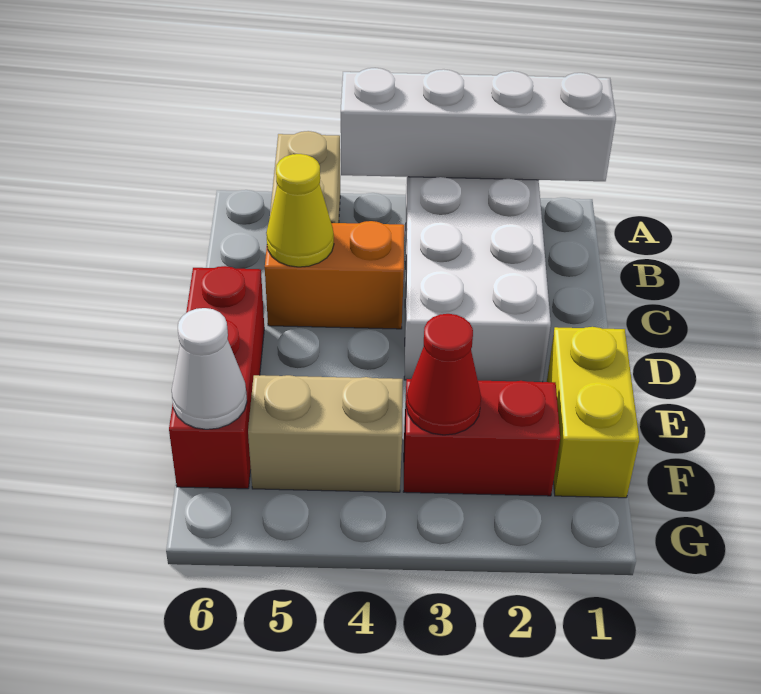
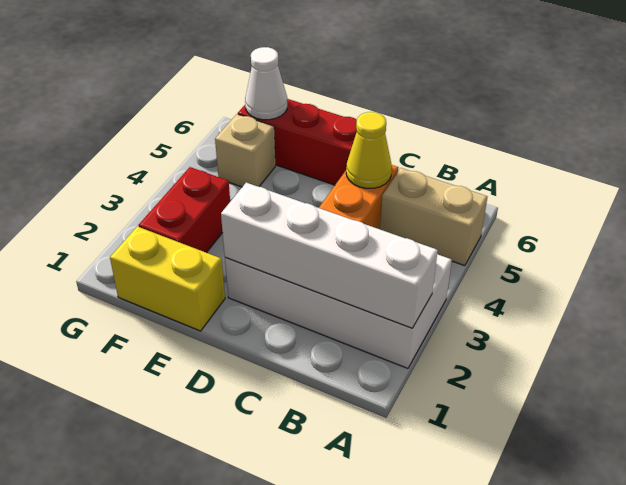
white 1x4 brick [341,68,616,181] -> white 1x4 brick turned to [221,183,438,328]
red 1x1 cone [406,314,481,435] -> none
tan 1x2 brick [248,375,403,492] -> tan 1x1 brick [215,114,275,187]

